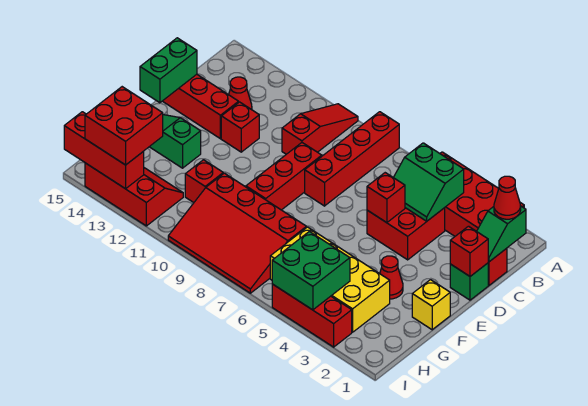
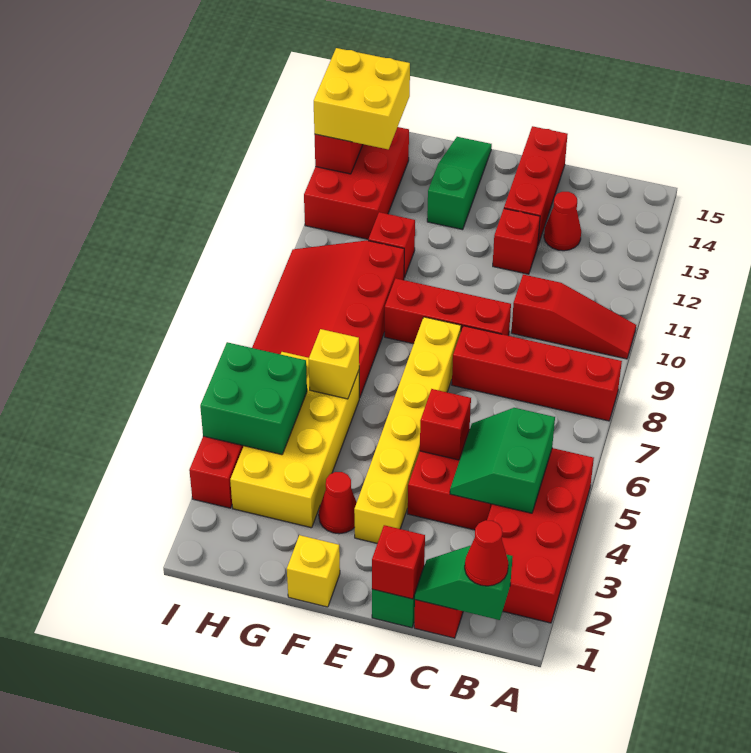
green 1x2 brick [140,38,197,103] -> none
none -> yellow 1x6 brick [354,317,461,543]
none -> yellow 1x1 brick [309,329,359,399]
red 2x3 slope [85,163,183,226] -> red 2x3 brick [304,127,409,239]
red 2x2 brick [85,87,163,165] -> yellow 2x2 brick [314,48,410,149]

